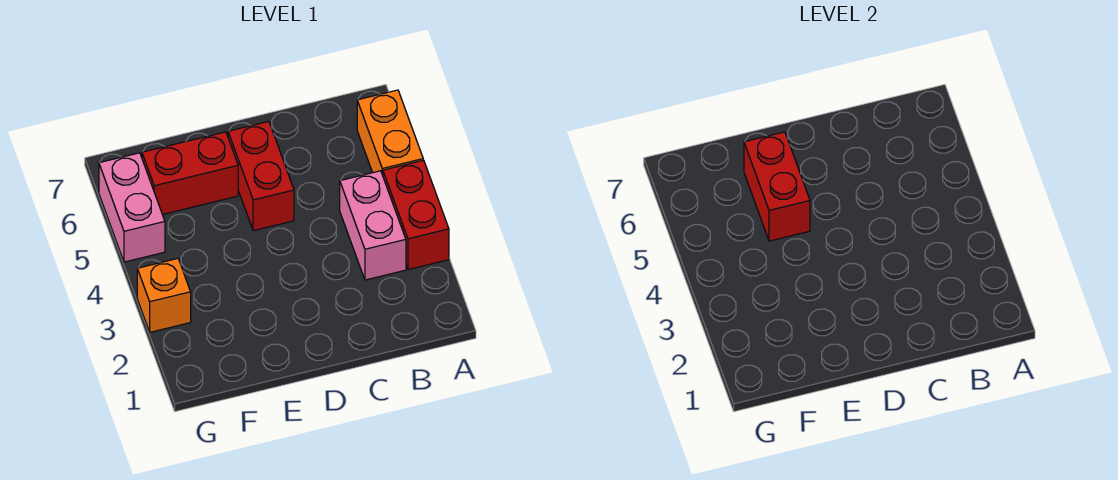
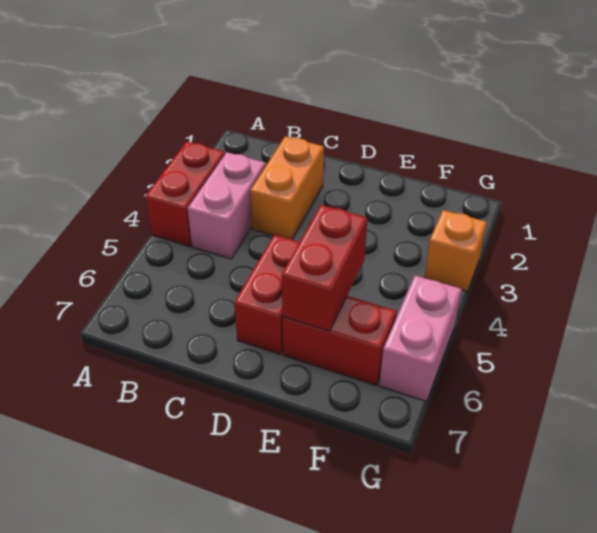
orange 1x2 brick [357,90,423,175] -> orange 1x2 brick moved to [250,136,324,239]

